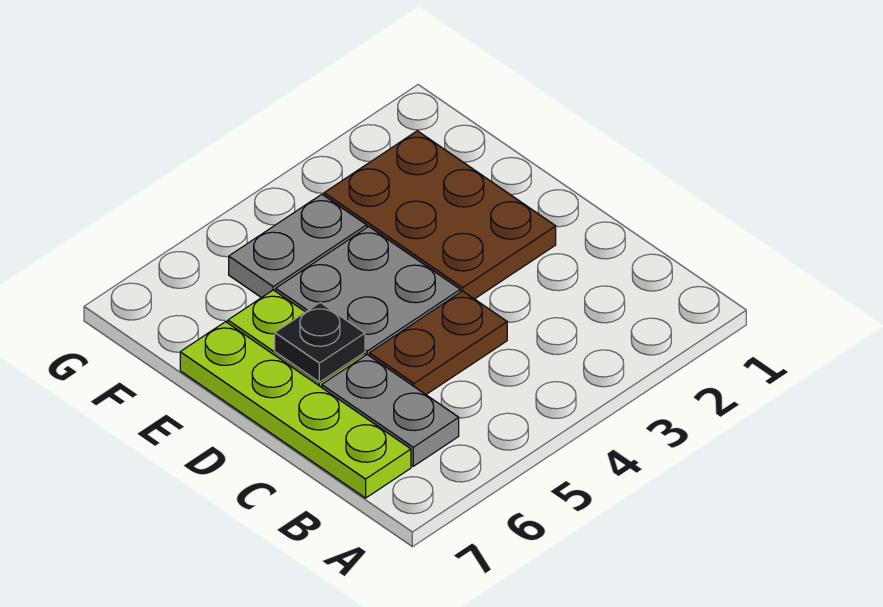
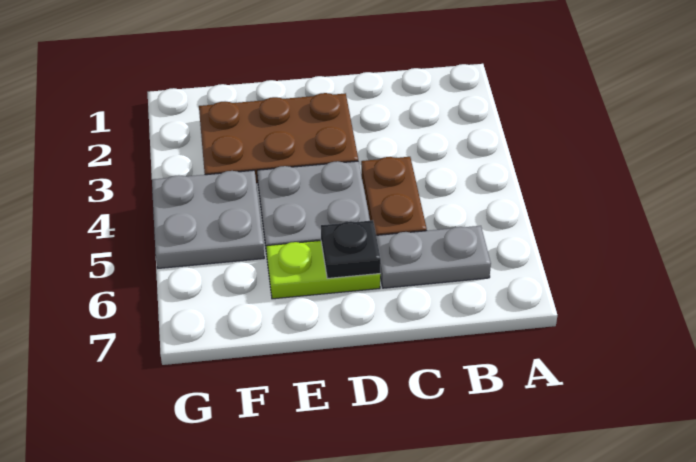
lime 1x4 plate [180,322,411,498] -> none
grey 1x2 plate [229,194,367,298] -> grey 2x2 plate [152,170,264,268]

